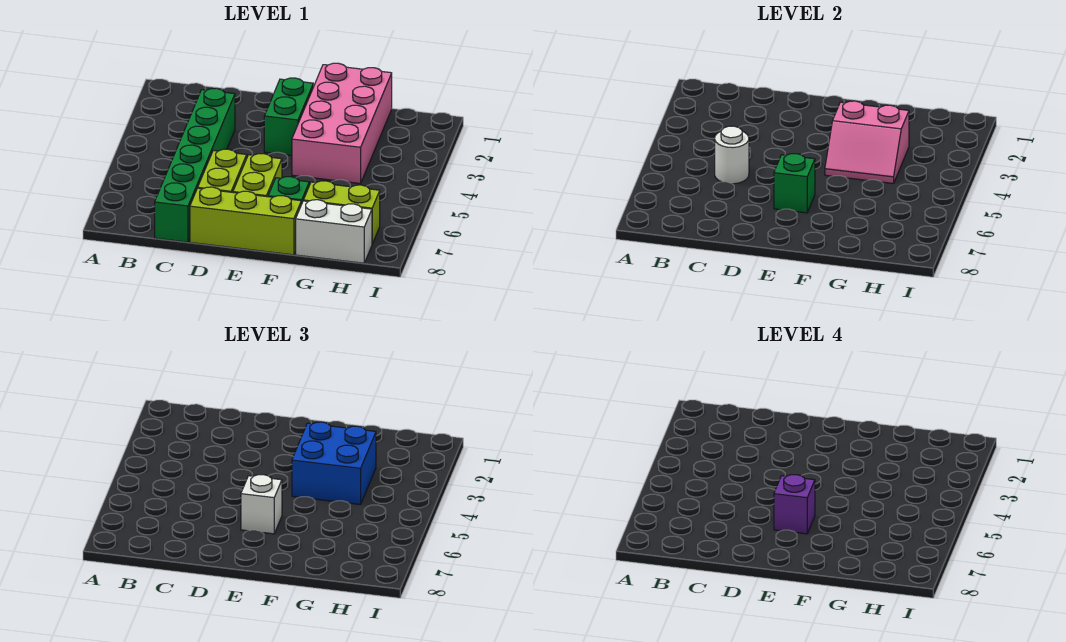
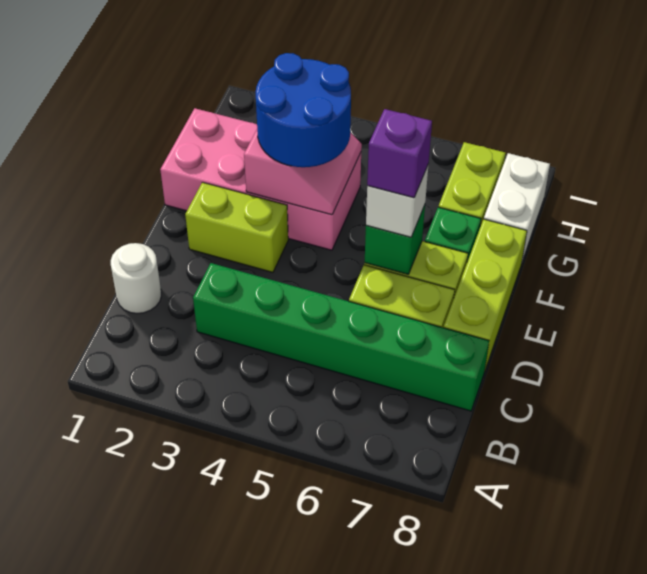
white 1x1 round brick [715,126,749,184] -> white 1x1 round brick moved to [111,243,161,313]
green 1x2 brick [264,78,313,155] -> lime 1x2 brick [185,182,288,272]
blue 2x2 brick [292,422,376,505] -> blue 2x2 round brick [256,53,351,167]

